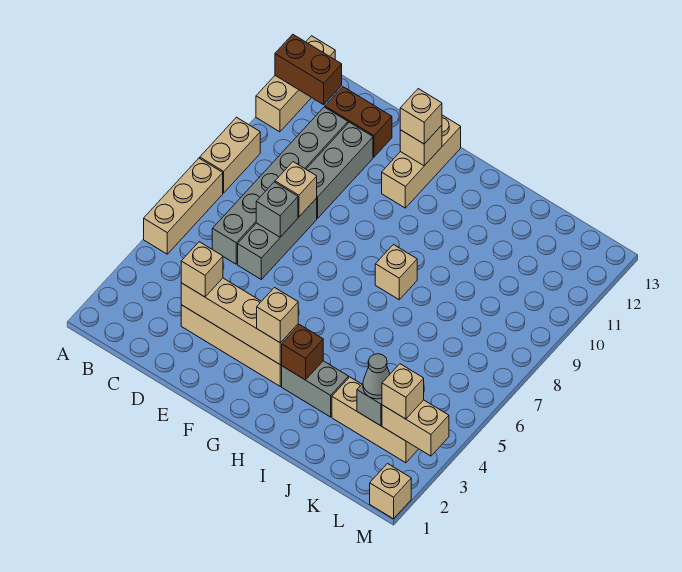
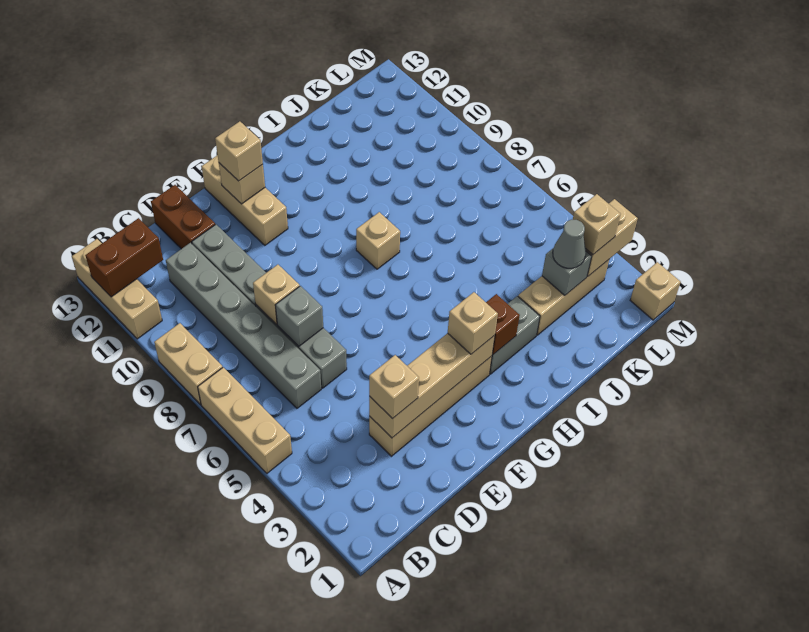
brown 1x2 brick [325,87,392,157] -> brown 1x2 brick turned to [151,185,215,249]

